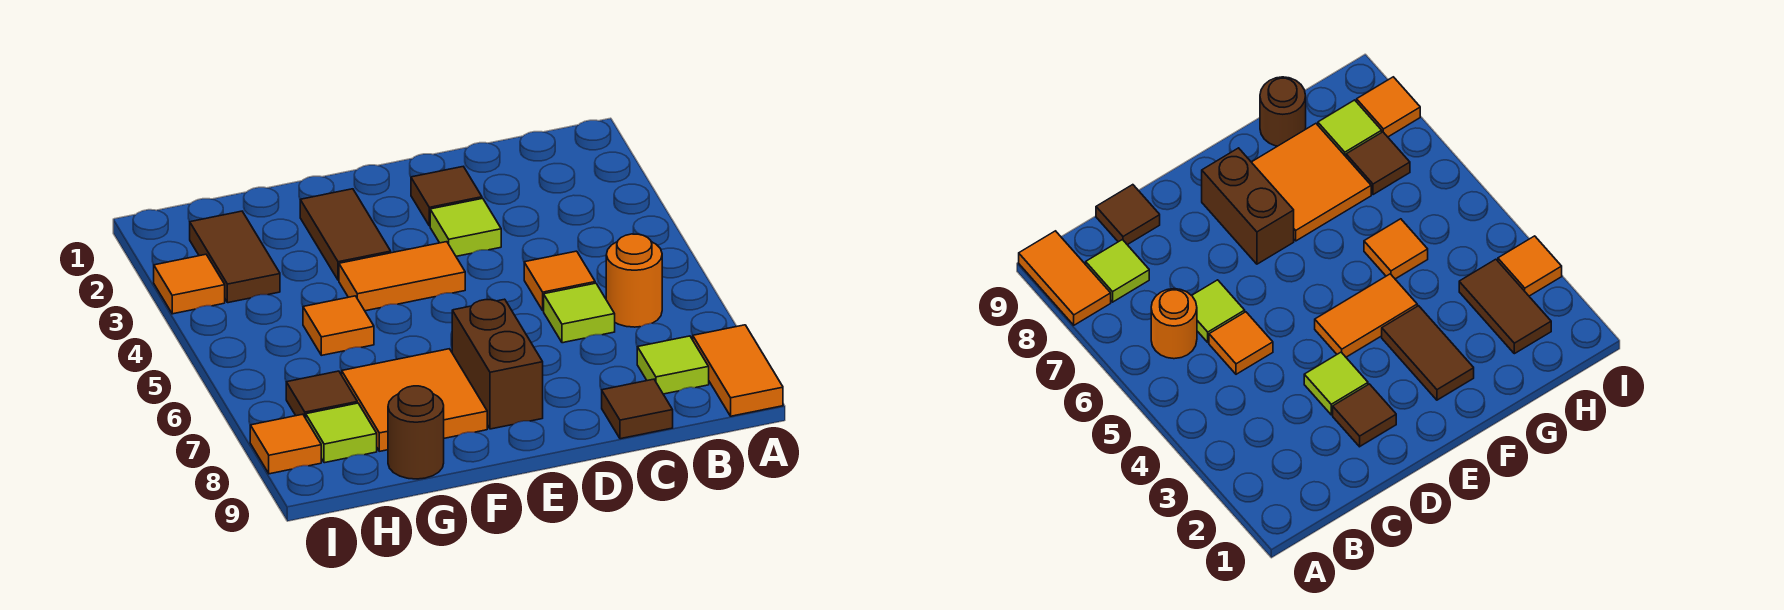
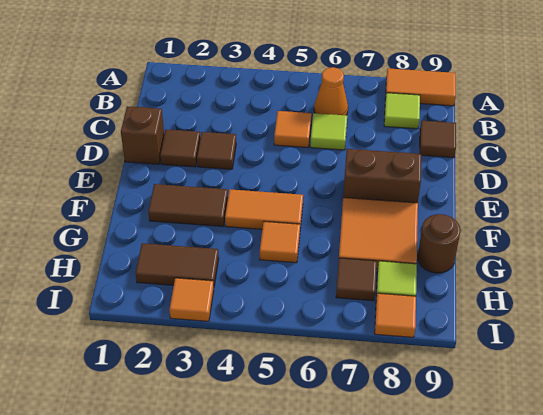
orange 1x1 round brick [606,234,662,327] -> orange 1x1 cone [314,67,348,115]
none -> brown 1x1 brick [121,106,164,164]
lime 1x1 tile [430,198,501,256] -> brown 1x1 tile [197,132,236,169]
orange 1x2 tile [339,242,465,311] -> orange 1x2 tile turned to [225,189,303,229]

